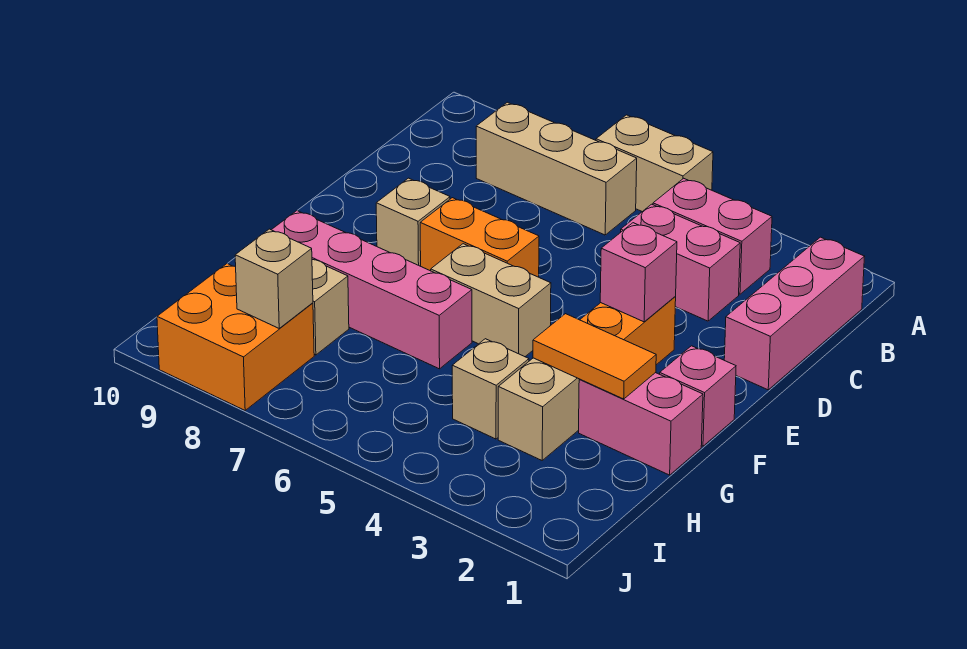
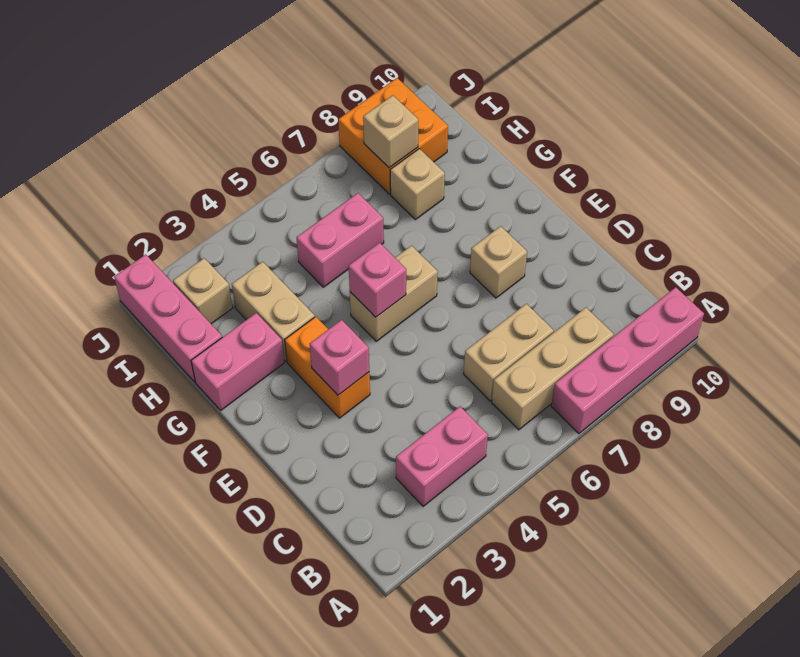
tan 1x2 brick [596,115,713,212] -> tan 1x2 brick moved to [464,304,554,401]
pink 1x3 brick [724,237,865,390] -> pink 1x3 brick moved to [114,254,222,382]
pink 1x2 brick [621,204,740,321] -> pink 1x2 brick moved to [296,193,384,287]
orange 1x2 brick [420,198,539,277] -> none
pink 1x1 brick [660,346,736,446] -> pink 1x1 brick moved to [349,243,406,317]
orange 1x2 tile [533,314,656,399] -> none
pink 1x4 brick [272,211,472,369] -> pink 1x4 brick moved to [551,287,704,434]
tan 1x1 brick [452,339,529,439] -> tan 1x1 brick moved to [173,258,233,324]

